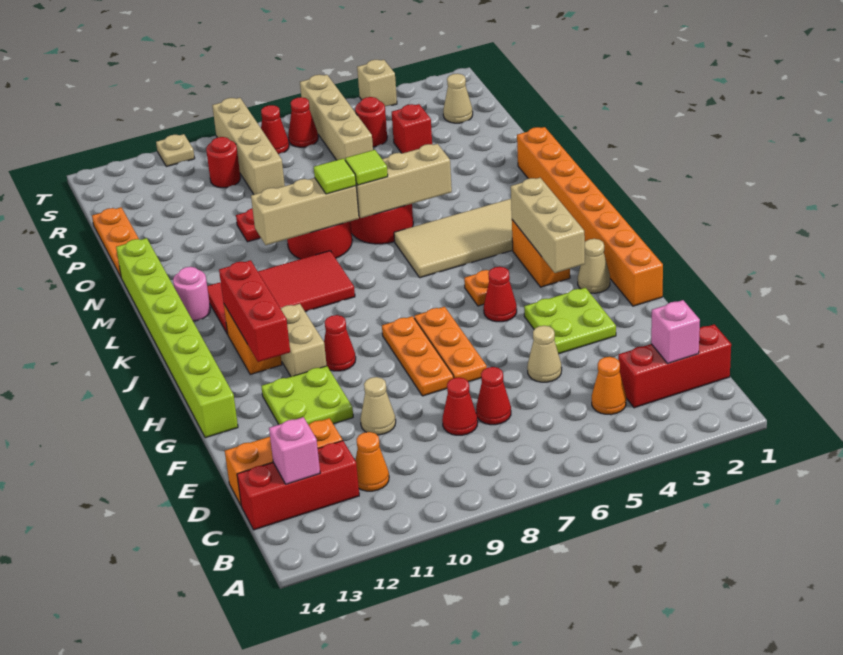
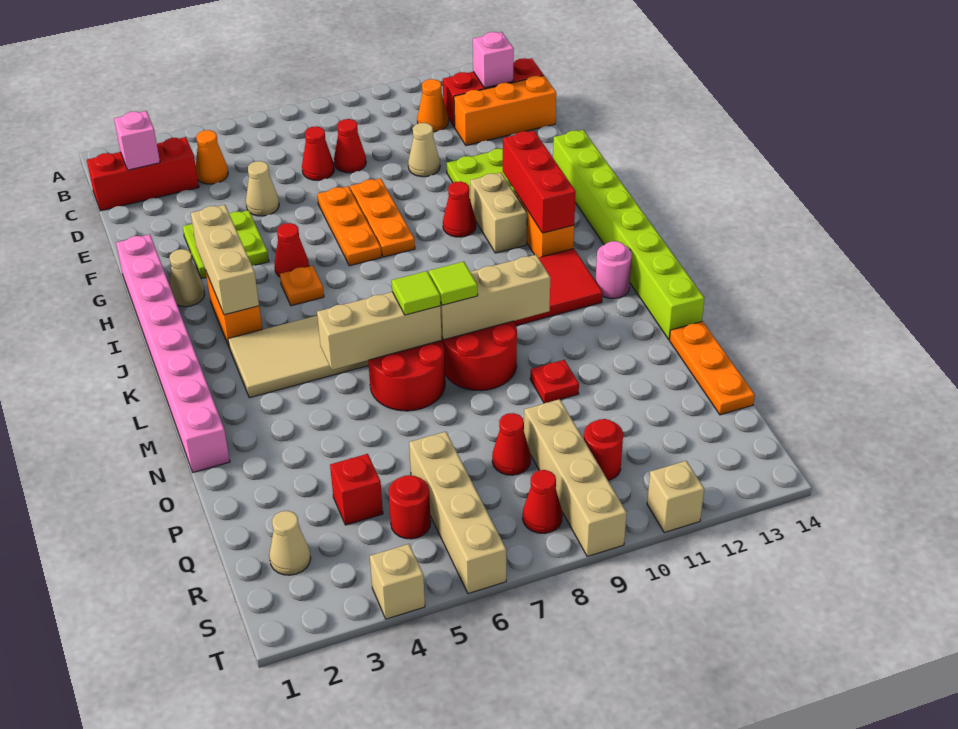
orange 1x8 brick [517,127,663,306] -> pink 1x8 brick [116,234,230,472]
red 1x1 cone [288,97,318,147] -> red 1x1 cone moved to [492,413,531,475]
tan 1x1 plate [156,134,195,167] -> tan 1x1 brick [647,461,704,532]

